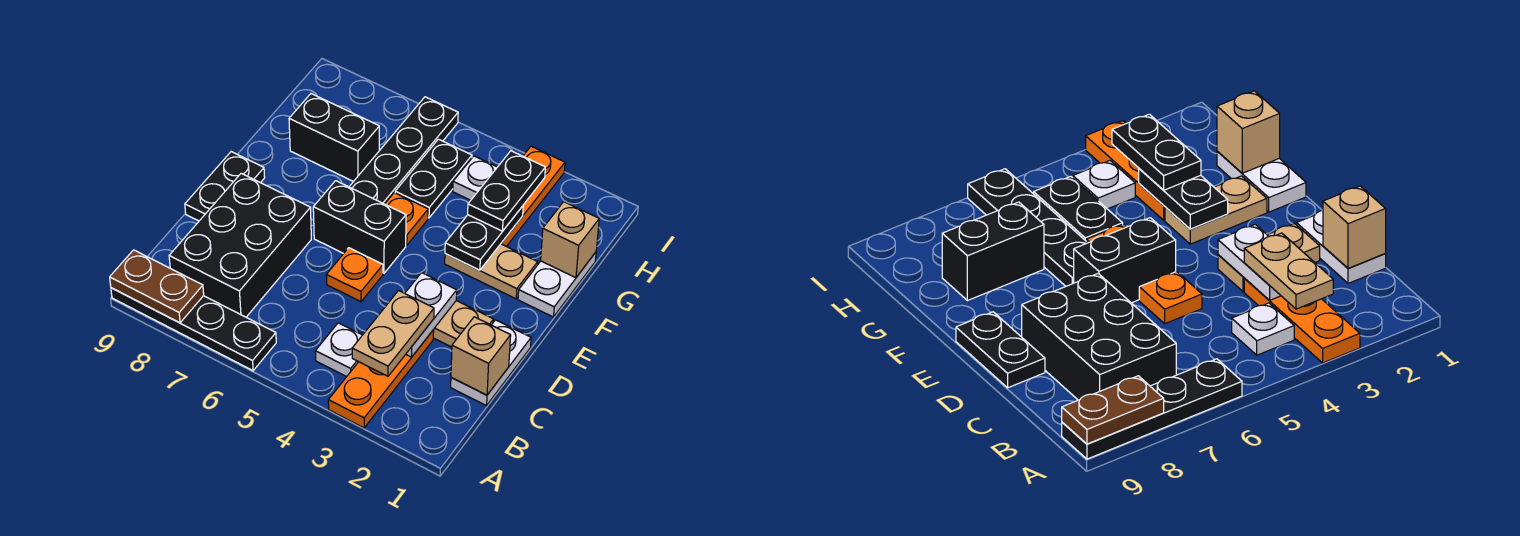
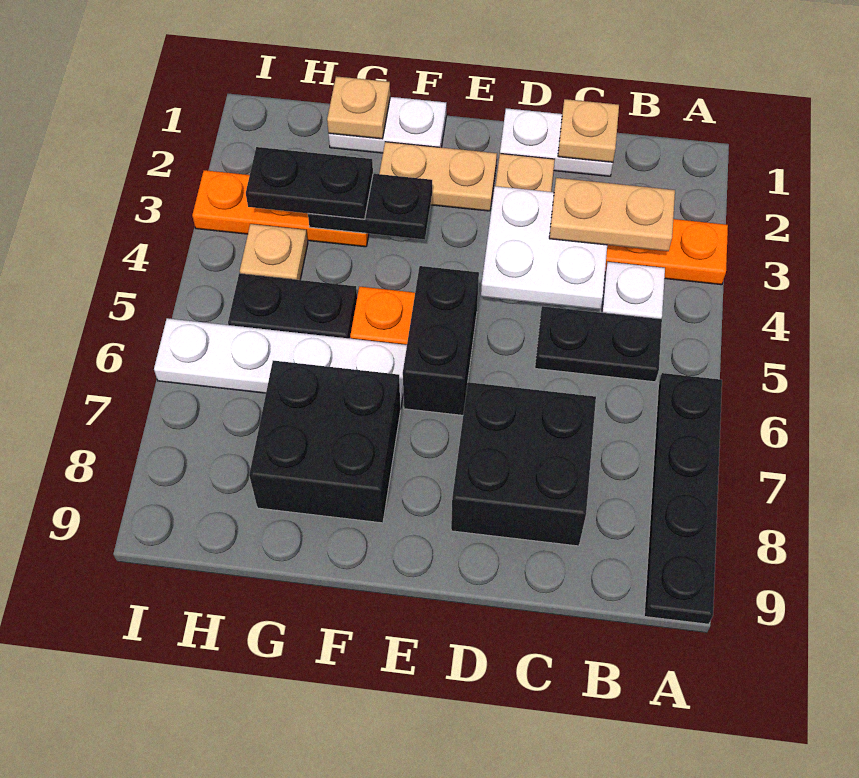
brown 1x2 plate [110,250,204,323] -> none
black 2x3 brick [169,173,311,317] -> black 2x2 brick [451,382,596,546]
tan 1x1 brick [451,317,511,395] -> tan 1x1 plate [558,99,619,162]
white 1x2 plate [405,273,457,357] -> white 2x2 plate [481,186,607,310]
orange 1x1 plate [326,248,383,302] -> none
black 1x2 plate [185,152,265,221] -> black 1x2 plate moved to [535,306,662,382]
tan 1x2 plate [445,244,538,299] -> tan 1x2 plate turned to [379,142,497,211]
black 1x4 plate [349,97,458,204] -> white 1x4 plate [154,318,407,408]
tan 1x1 brick [541,202,599,278] -> tan 1x1 plate [327,76,390,139]
black 1x2 brick [289,94,379,182] -> black 2x2 brick [249,361,400,523]
white 1x1 plate [453,156,497,200] -> tan 1x1 plate [240,224,308,280]

